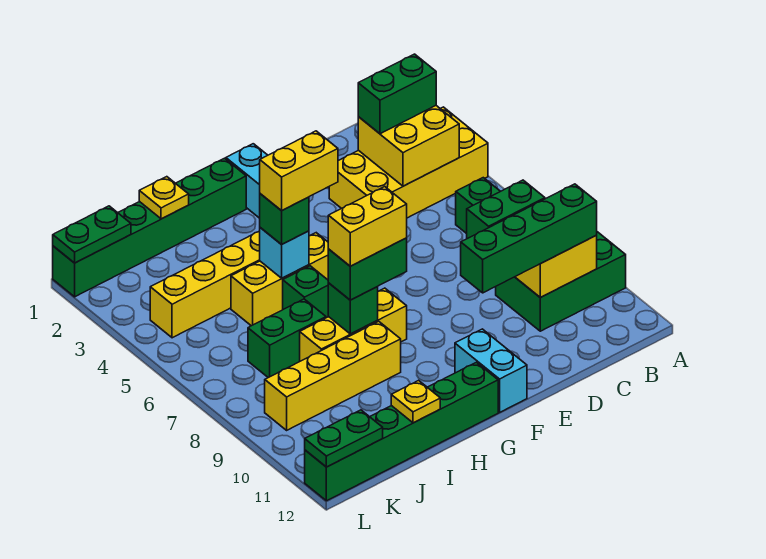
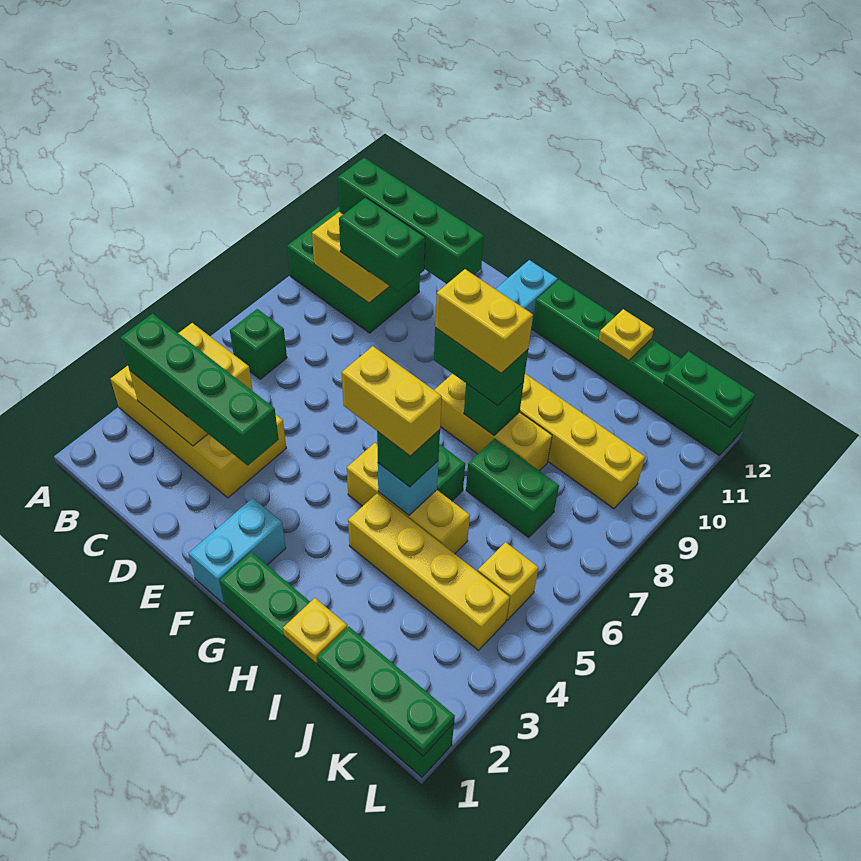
green 1x2 brick [358,54,436,134] -> green 1x4 brick [120,314,279,465]
green 1x2 plate [53,206,131,263] -> green 1x3 plate [317,627,455,756]
none -> yellow 1x1 brick [478,542,539,620]

